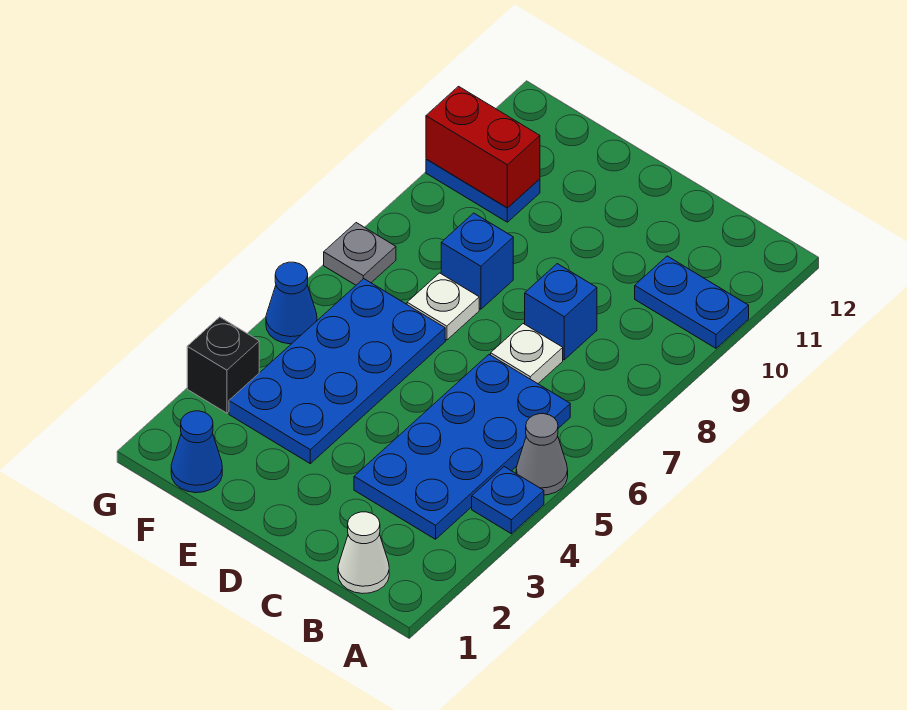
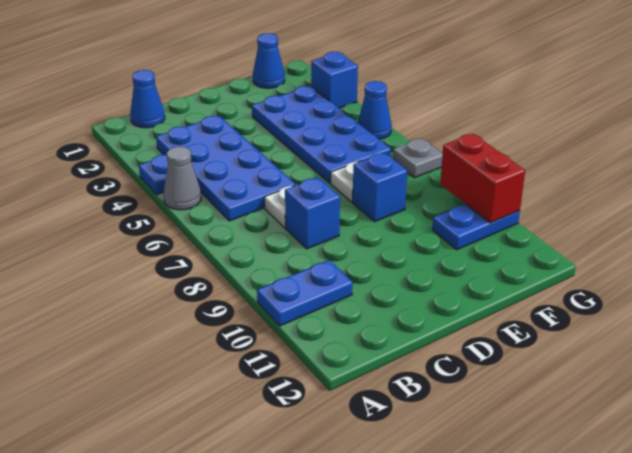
white 1x1 cone [338,512,389,594] -> blue 1x1 cone [130,70,165,128]
red 1x2 brick [426,86,540,208] -> red 1x2 brick turned to [440,134,525,223]
black 1x1 brick [187,317,259,413] -> blue 1x1 brick [311,52,358,108]

